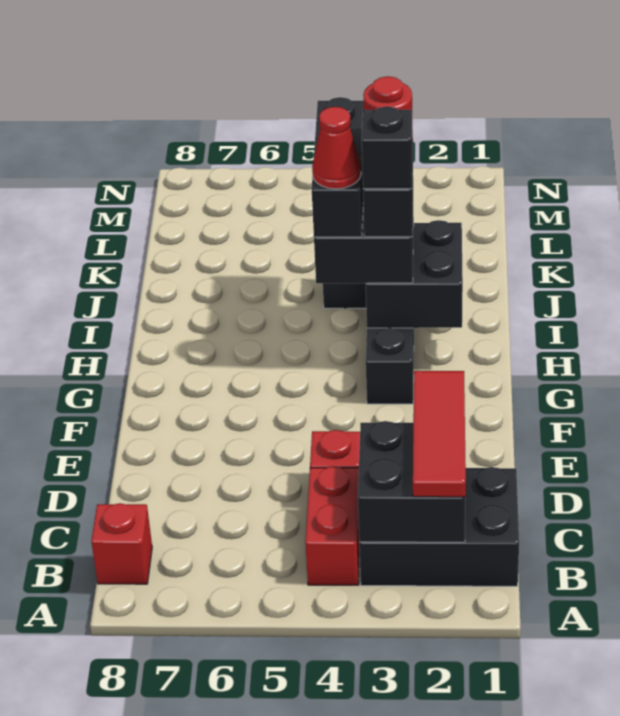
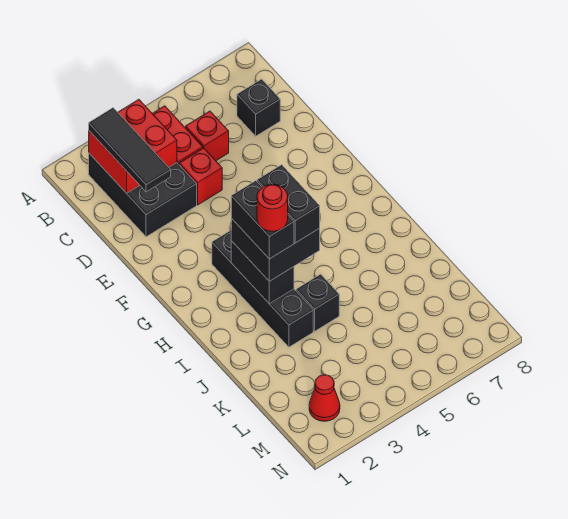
black 2x3 brick [359,467,519,586] -> black 2x3 brick turned to [89,153,197,237]
black 2x2 brick [358,421,466,542] -> red 2x2 brick [89,99,177,193]
red 1x3 tile [413,371,466,497] -> black 1x3 tile [89,108,171,192]
red 1x1 brick [91,503,152,584] -> red 1x1 brick moved to [186,111,229,161]
black 2x2 brick [366,220,463,328] -> black 1x2 brick [231,241,294,304]
black 1x1 brick [362,106,412,189] -> black 1x1 brick moved to [237,79,280,136]
black 1x3 brick [312,97,364,237] -> black 1x2 brick [257,165,320,243]
red 1x1 cone [312,107,361,189] -> red 1x1 cone moved to [309,375,340,421]

